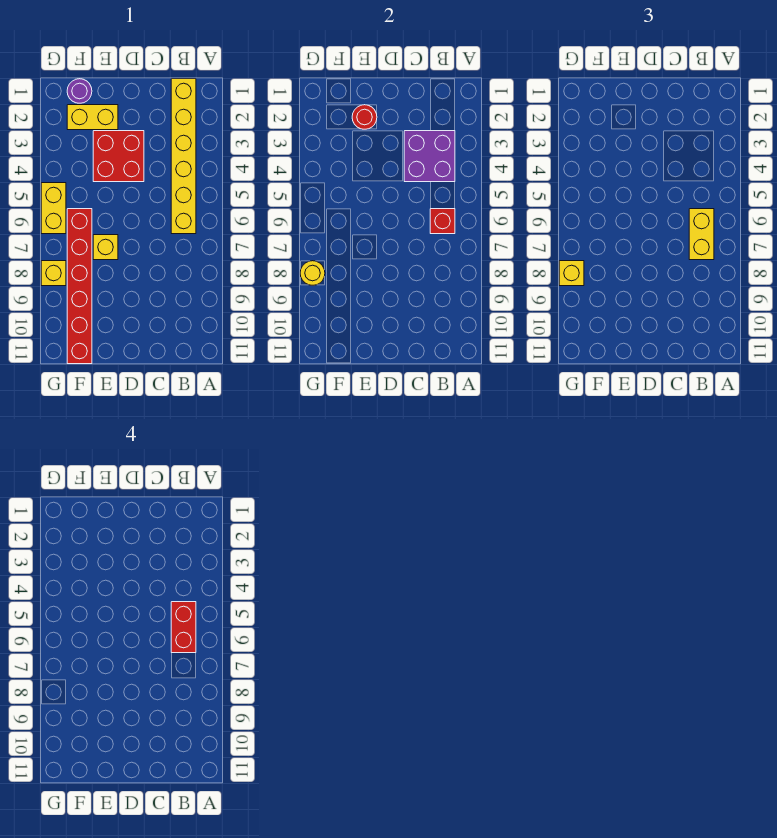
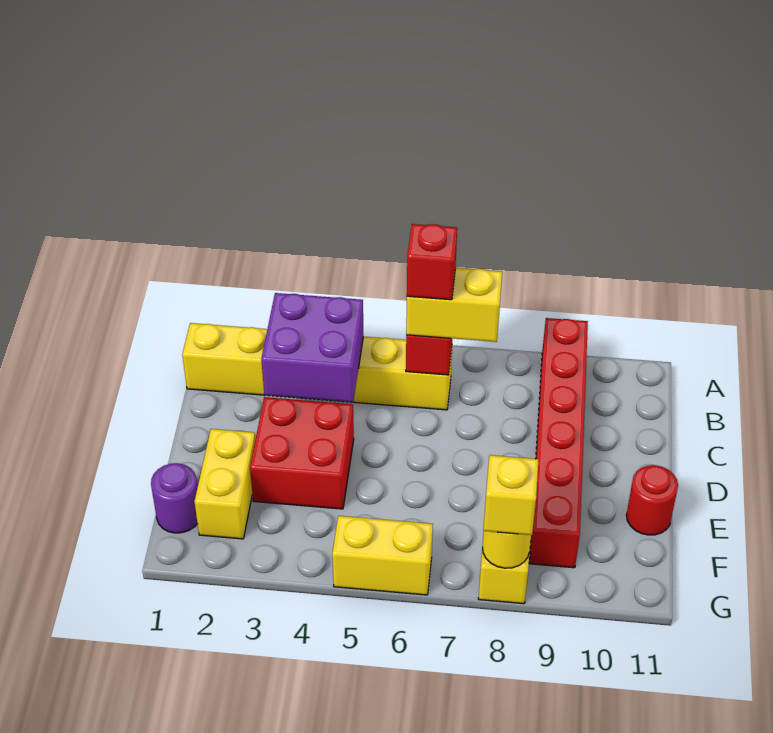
red 1x2 brick [171,602,196,653] -> red 1x1 brick [407,224,457,300]
red 1x1 round brick [352,105,377,129] -> red 1x1 round brick moved to [626,465,678,535]
yellow 1x1 brick [93,235,118,260] -> none
red 1x6 brick [67,209,92,364] -> red 1x6 brick turned to [529,318,588,568]

